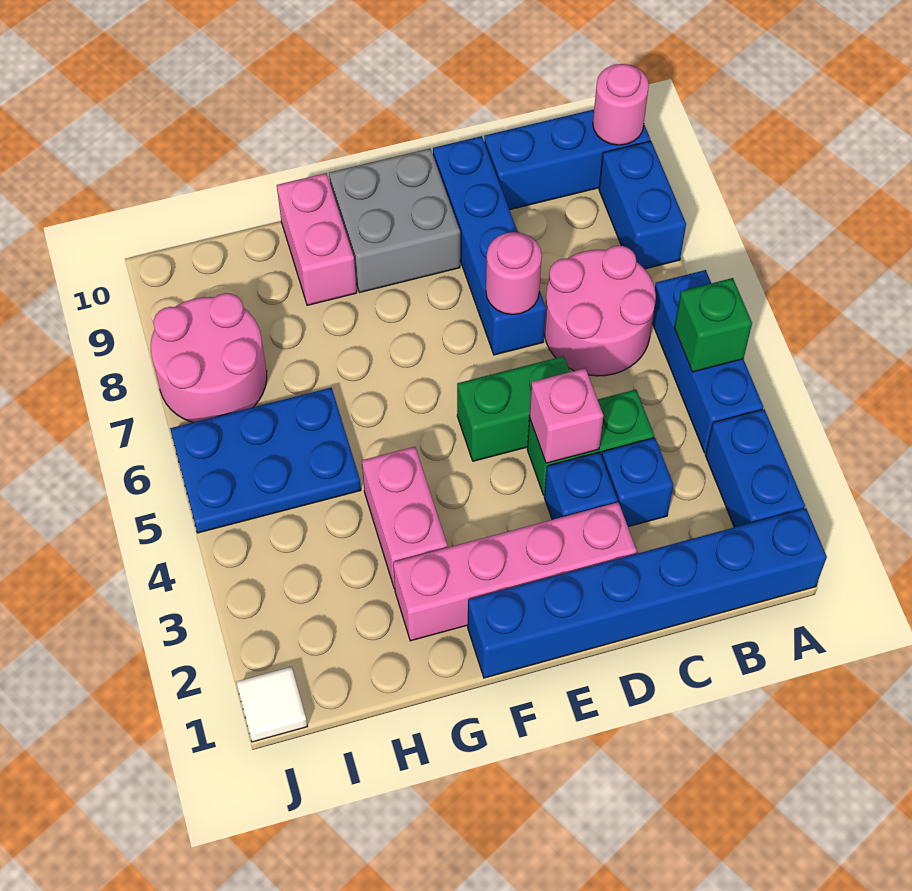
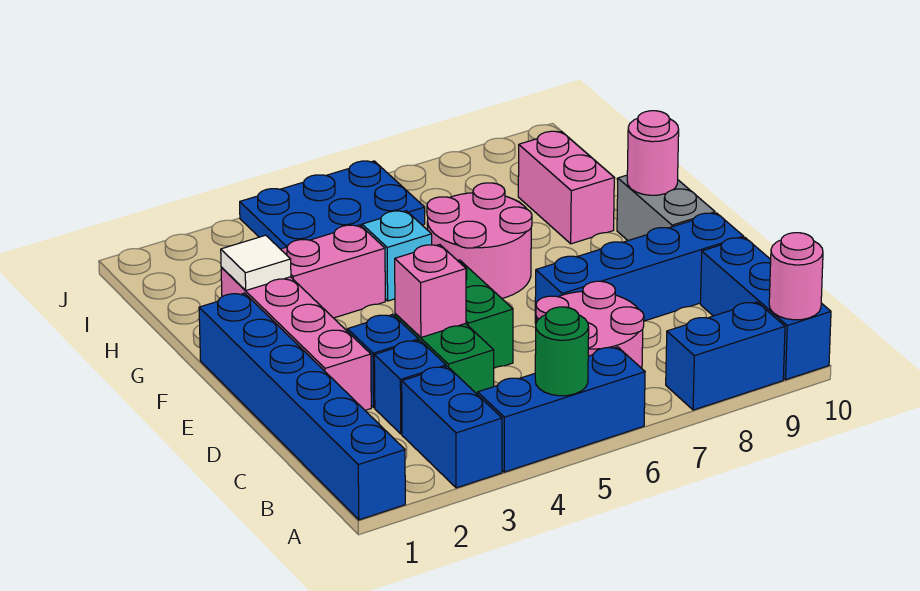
blue 1x2 brick [705,409,805,527] -> blue 1x2 brick turned to [402,366,502,488]
green 1x1 brick [674,278,752,372] -> green 1x1 round brick [535,307,589,396]
pink 1x1 round brick [486,232,542,315] -> pink 1x1 round brick moved to [627,111,679,195]
grey 2x2 brick [329,149,460,293] -> grey 1x2 brick [617,175,715,240]
none -> cyan 1x1 brick [362,211,432,301]
pink 1x2 brick [277,173,357,305] -> pink 1x2 brick turned to [518,131,614,244]
blue 2x3 plate [170,388,361,533] -> blue 2x3 plate turned to [240,161,425,249]
pink 2x2 round brick [151,293,267,422] -> pink 2x2 round brick moved to [427,183,532,298]
white 1x1 tile [236,667,308,742] -> white 1x1 tile moved to [221,235,291,290]

